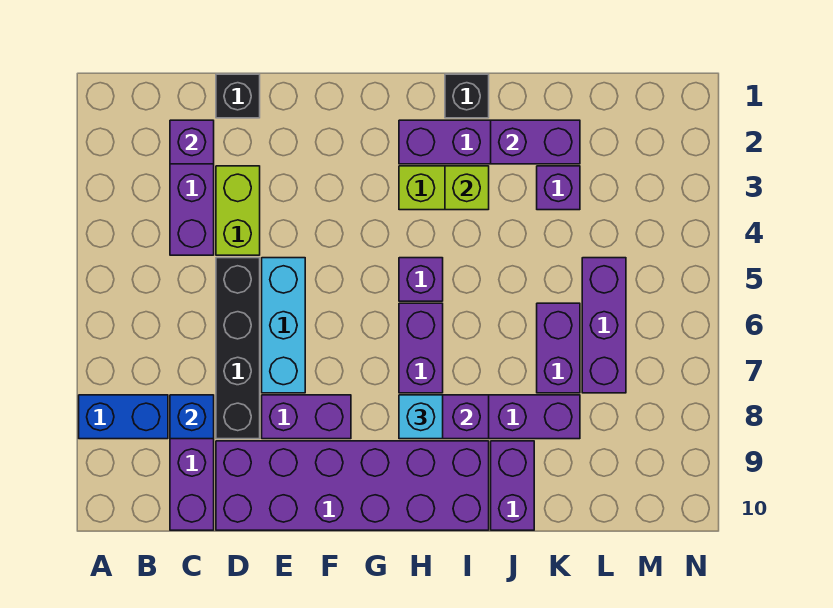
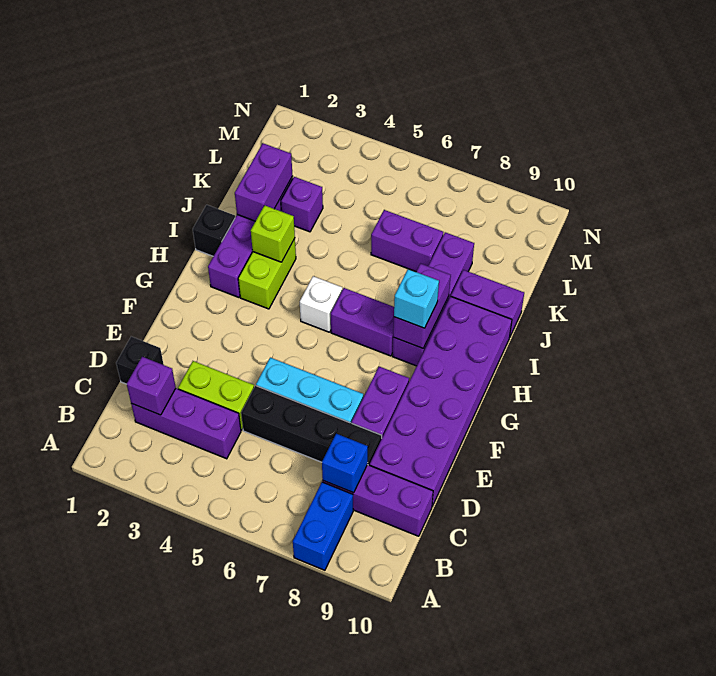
purple 1x1 brick [399,258,443,301] -> white 1x1 brick [300,276,342,332]
purple 1x3 brick [582,258,626,393] -> none

